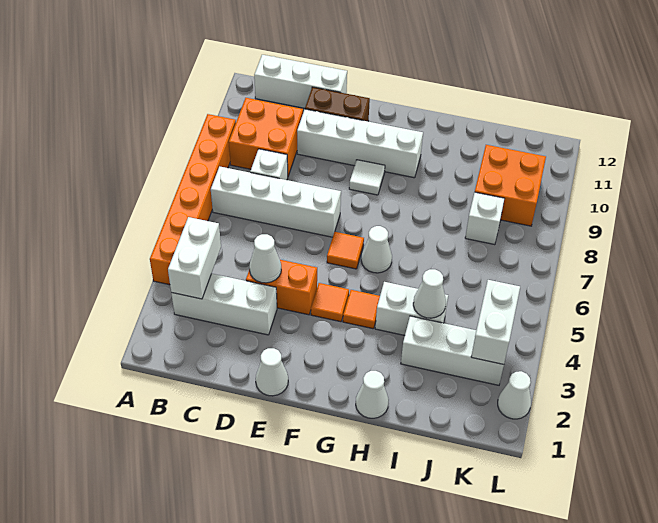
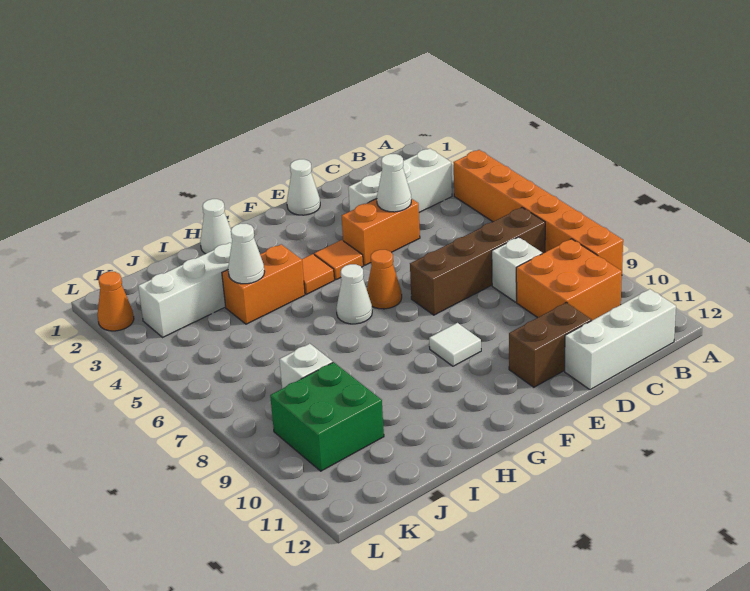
white 1x2 brick [168,217,221,299] -> none
white 1x4 brick [211,167,341,237] -> brown 1x4 brick [410,208,545,315]
white 1x4 brick [297,109,423,178] -> none
orange 1x1 tile [327,232,364,269] -> orange 1x1 cone [367,250,402,309]
white 1x2 brick [375,282,448,335] -> orange 1x2 brick [222,244,305,324]
orange 2x2 brick [475,145,546,226] -> green 2x2 brick [270,362,384,471]
white 1x2 brick [471,280,520,364] -> none
white 1x1 cone [498,371,531,419] -> orange 1x1 cone [98,272,134,331]

